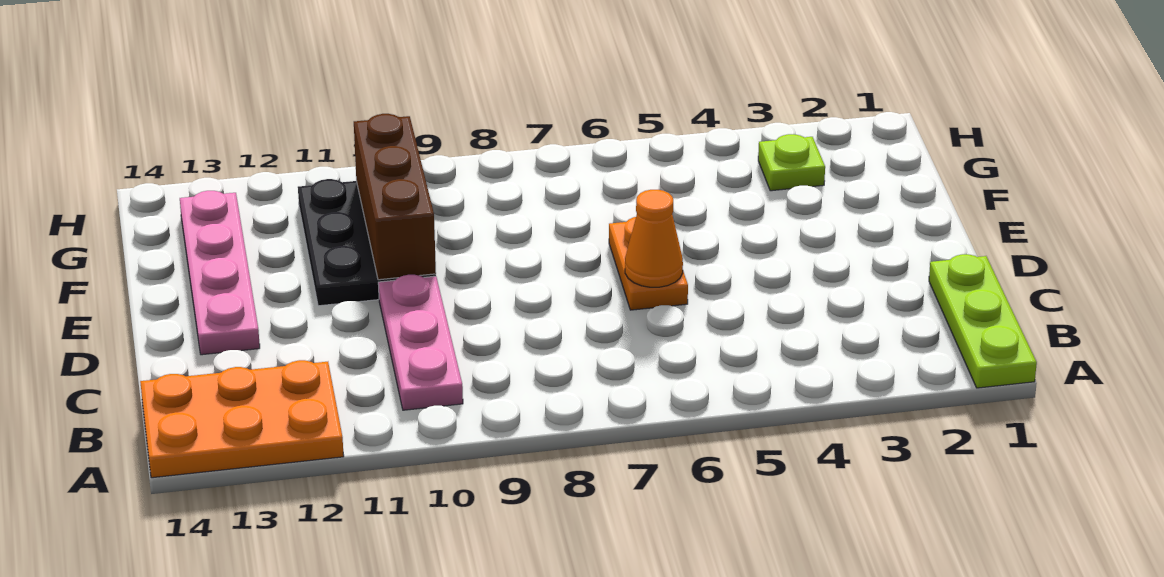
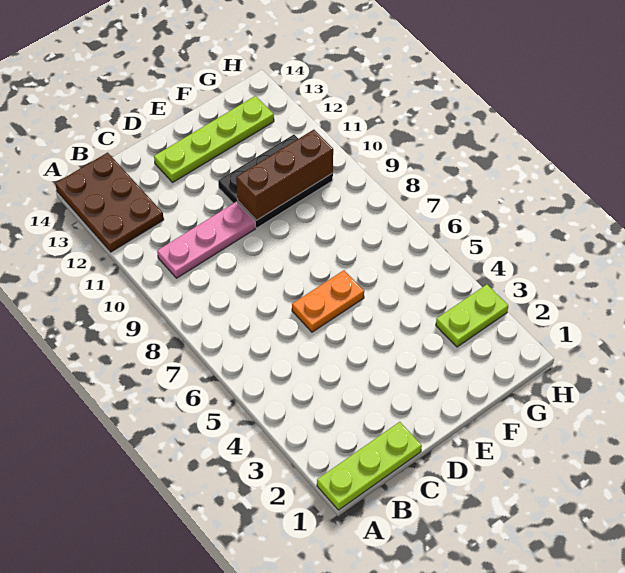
orange 2x3 plate [140,360,344,478] -> brown 2x3 plate [55,153,164,252]
orange 1x1 cone [625,190,683,287] -> none
pink 1x4 plate [180,191,260,355] -> lime 1x4 plate [154,96,274,182]
lime 1x1 plate [758,134,825,191] -> lime 1x2 plate [436,285,508,347]

